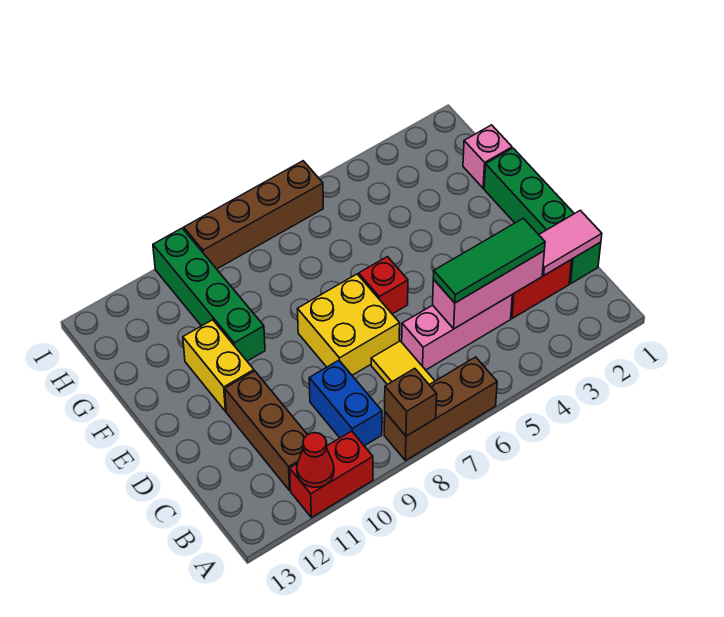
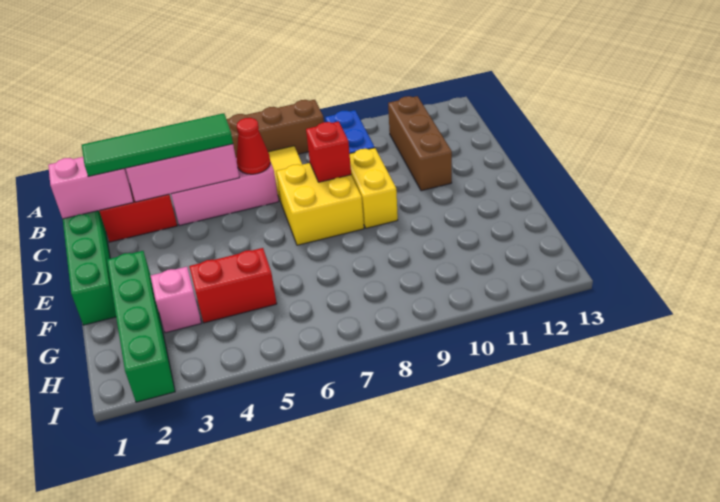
brown 1x1 brick [385,368,437,436] -> none
red 1x2 brick [290,431,373,518] -> red 1x2 brick moved to [189,248,277,323]
red 1x1 cone [297,433,334,487] -> red 1x1 cone moved to [237,118,270,174]
pink 1x2 tile [539,210,602,275] -> pink 1x2 brick [48,157,133,219]
green 1x3 tile [433,218,545,303] -> green 1x4 tile [82,113,233,176]
red 1x1 brick [359,257,408,314] -> red 1x1 brick moved to [306,121,351,182]
yellow 1x2 brick [183,320,254,411] -> yellow 1x2 brick moved to [350,148,398,228]
green 1x4 brick [153,228,265,361] -> green 1x4 brick moved to [107,251,175,402]
pink 1x1 brick [463,125,512,188] -> pink 1x1 brick moved to [150,267,201,333]
brown 1x4 brick [184,161,323,269] -> none

